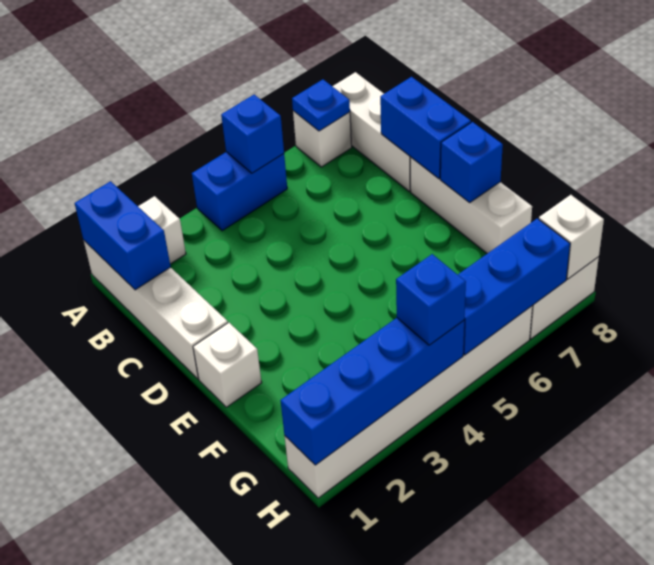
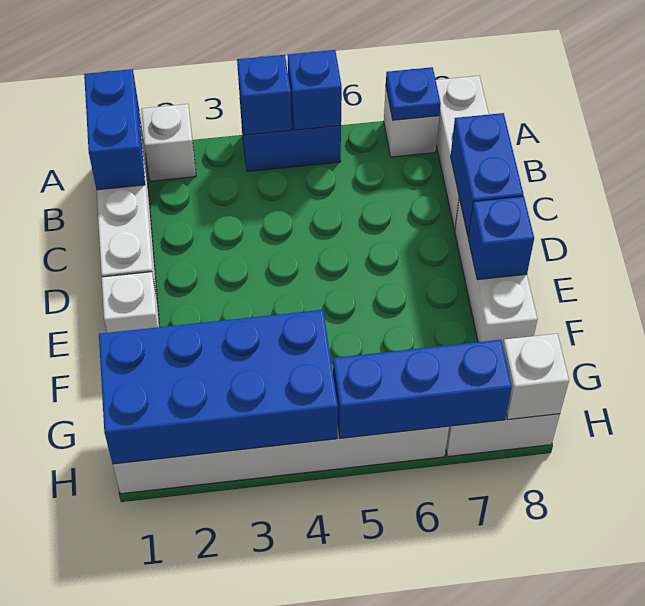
blue 1x4 brick [280,318,464,465] -> blue 2x4 brick [99,310,338,464]
blue 1x1 brick [396,254,466,345] -> blue 1x1 brick moved to [237,55,292,135]

